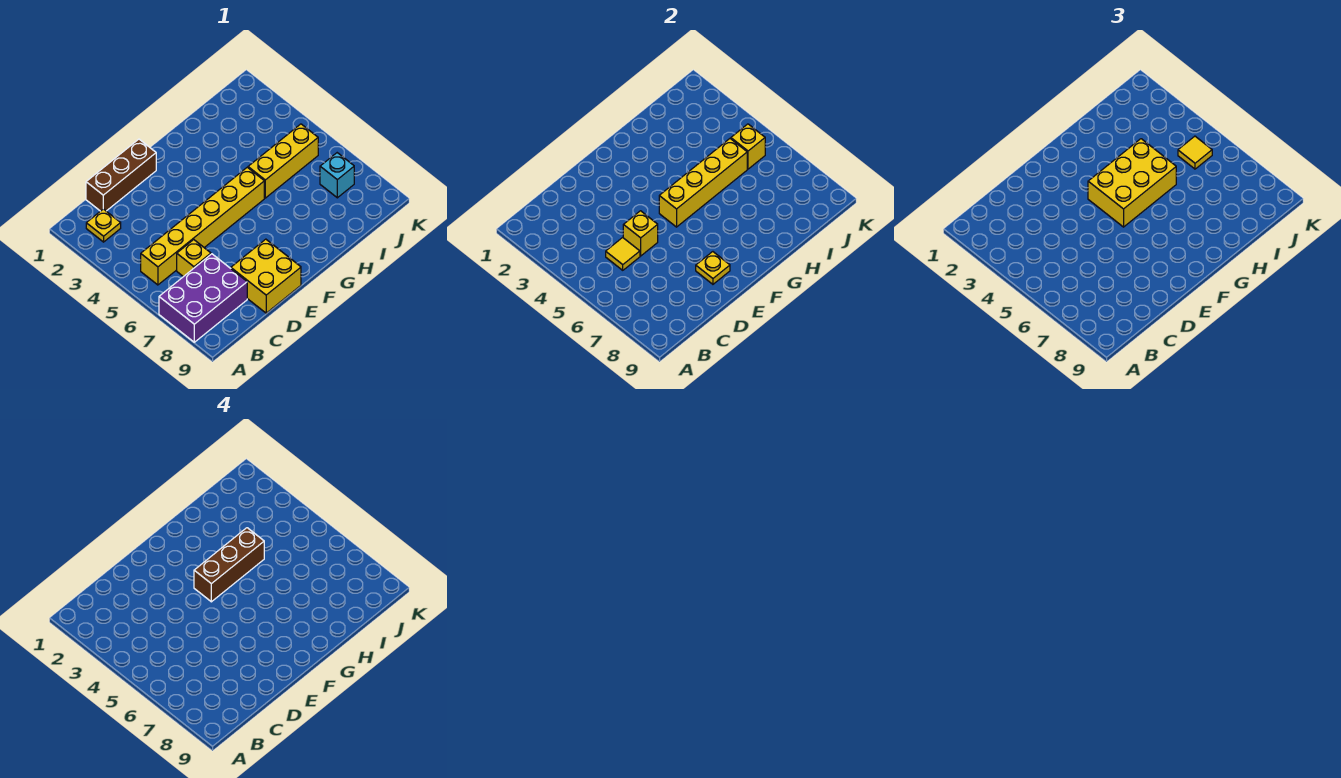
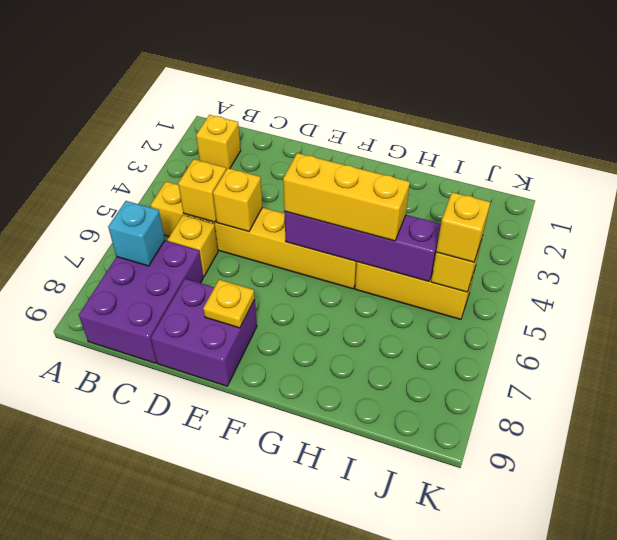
purple 2x3 brick [159,254,247,342] -> purple 2x3 brick turned to [79,241,203,363]
yellow 1x1 plate [86,209,121,242] -> yellow 1x1 brick [196,115,241,170]
brown 1x3 brick [86,139,156,211] -> none
yellow 1x1 tile [606,238,640,270] -> yellow 1x1 brick [178,159,226,222]
yellow 2x2 brick [231,239,301,313] -> purple 2x2 brick [151,279,257,386]
yellow 2x3 brick [1088,139,1176,227] -> yellow 1x3 brick [283,153,410,241]
brown 1x3 brick [194,528,264,602] -> none
yellow 1x4 brick [659,139,747,227] -> purple 1x4 brick [284,212,441,282]
yellow 1x1 tile [1178,136,1212,169] -> yellow 1x1 brick [436,192,490,262]
cyan 1x1 brick [320,153,354,198] -> cyan 1x1 brick moved to [108,201,165,266]

